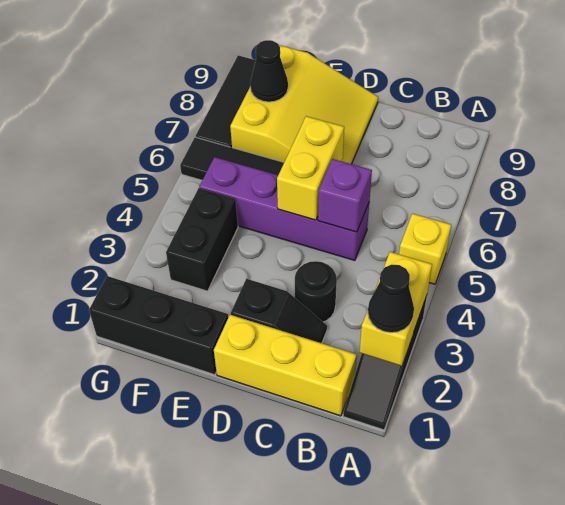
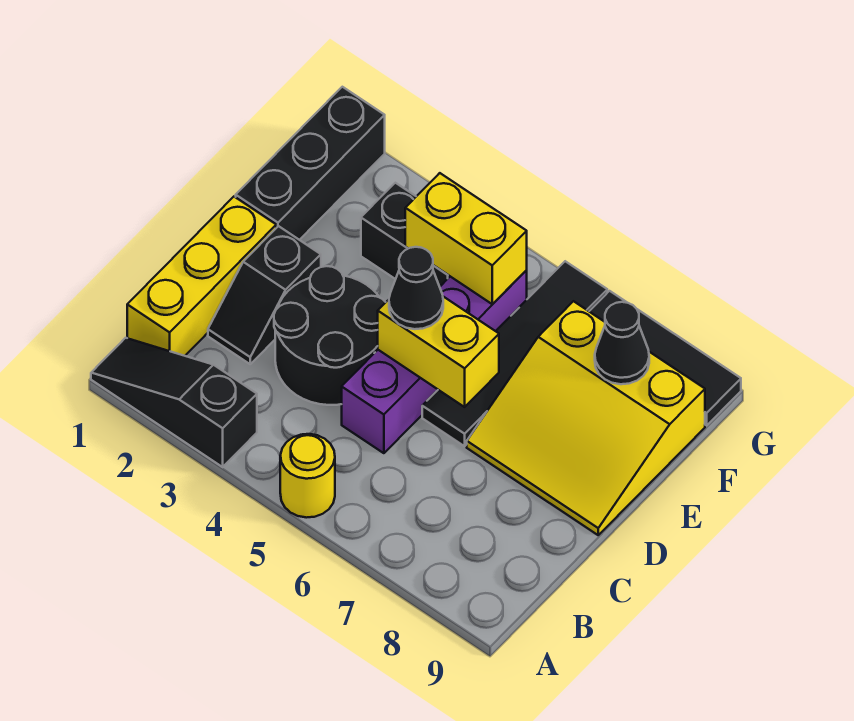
yellow 1x2 brick [360,252,432,366] -> yellow 1x2 brick moved to [405,173,527,304]
black 1x1 cone [368,265,414,333] -> black 1x1 cone moved to [389,247,443,329]
yellow 1x1 brick [399,213,451,284] -> yellow 1x1 round brick [280,434,335,518]
black 1x1 round brick [295,261,337,322] -> black 2x2 round brick [274,266,386,405]
purple 1x1 brick [318,159,372,232] -> none

